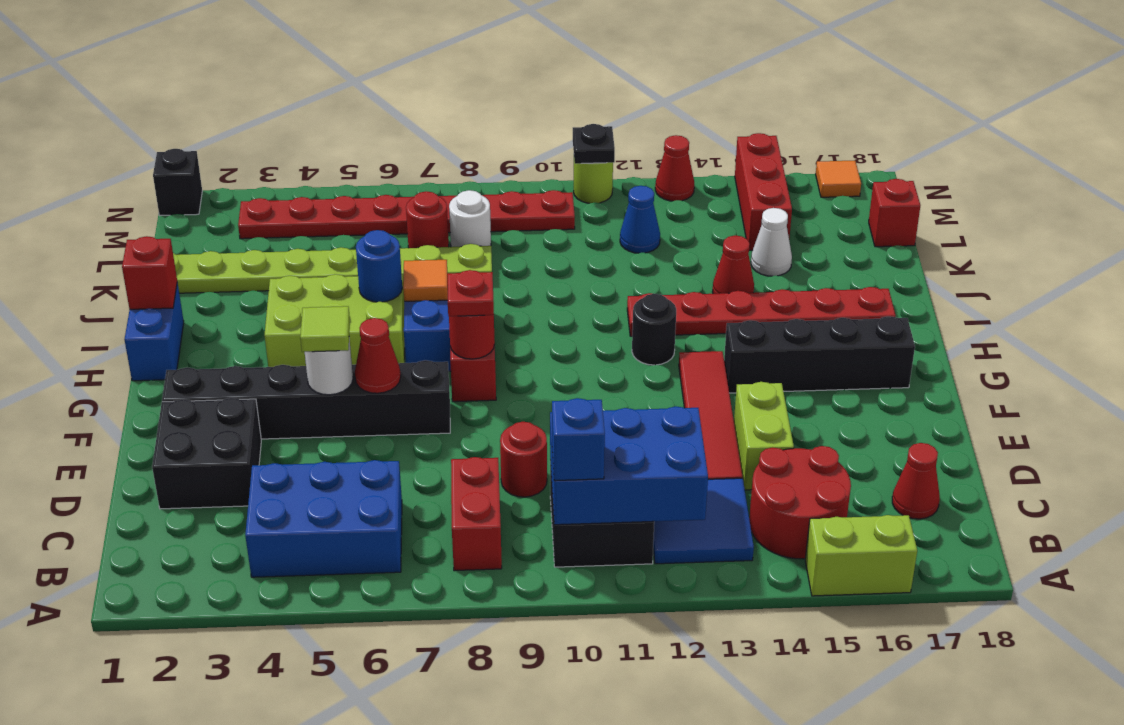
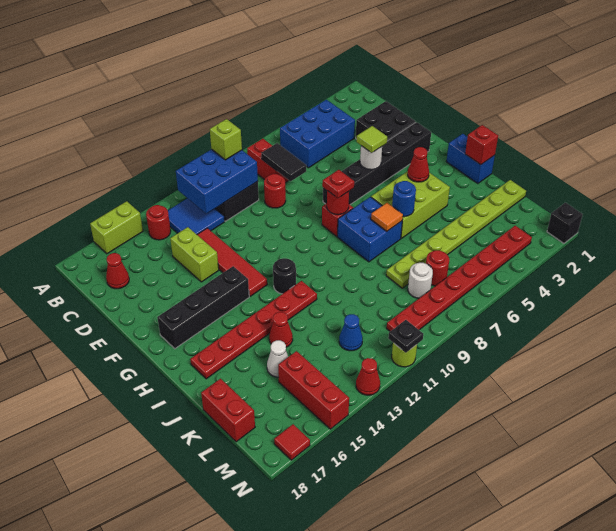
blue 1x1 brick [552,398,605,481] -> lime 1x1 brick [210,119,242,160]
red 2x2 round brick [749,446,851,559] -> red 1x1 round brick [146,205,171,240]
none -> black 1x2 tile [261,143,306,181]
red 1x1 cone [355,318,401,393] -> red 1x1 cone moved to [408,147,429,182]
red 1x1 brick [869,179,920,247] -> red 1x2 brick [201,379,255,442]
orange 1x1 tile [816,161,861,197] -> red 1x1 tile [274,424,310,460]

